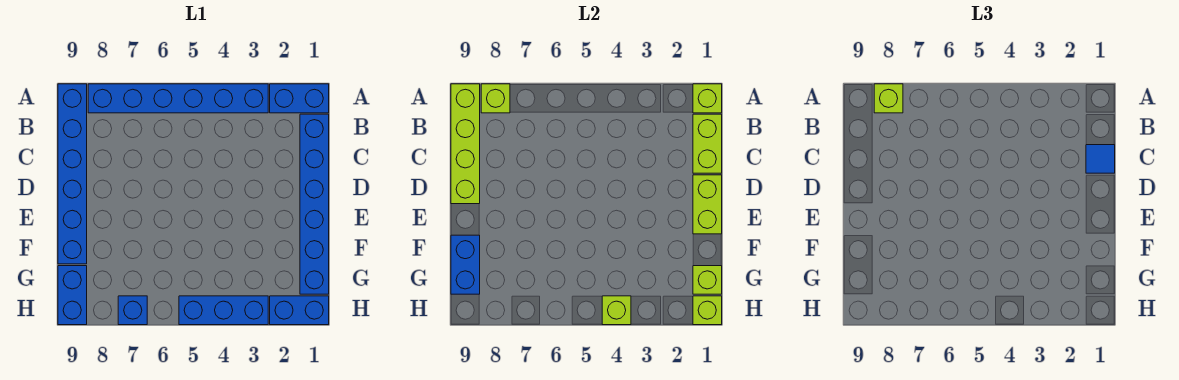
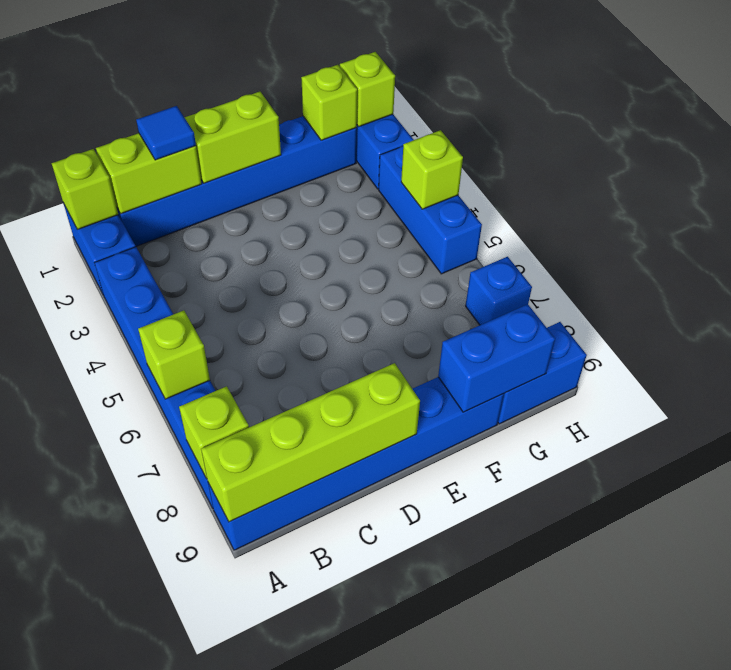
lime 1x1 brick [874,84,903,113] -> lime 1x1 brick moved to [138,310,210,399]

